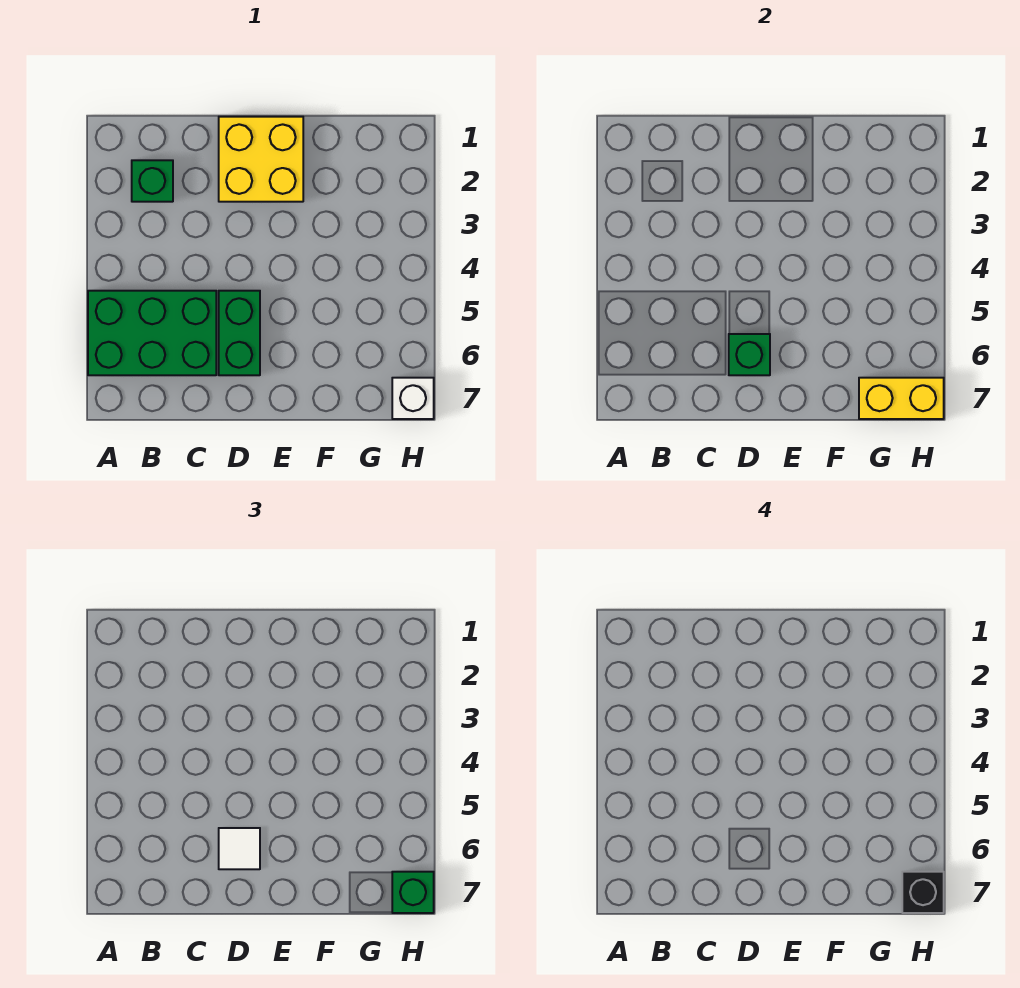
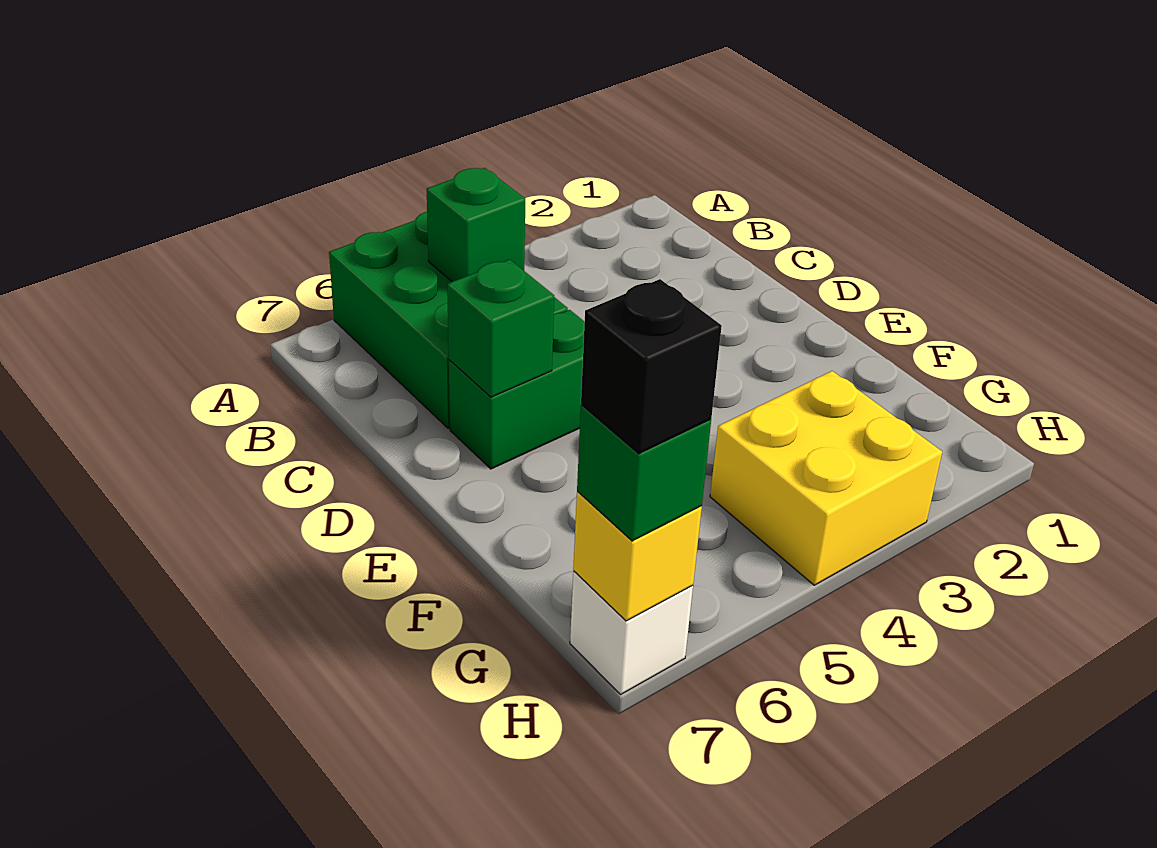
green 1x1 brick [132,160,173,202] -> green 1x1 brick moved to [427,168,525,282]
yellow 2x2 brick [219,117,303,202] -> yellow 2x2 brick moved to [710,371,942,585]
white 1x1 tile [219,828,260,869] -> none
yellow 1x2 brick [859,378,944,419] -> yellow 1x1 brick [573,491,702,621]

